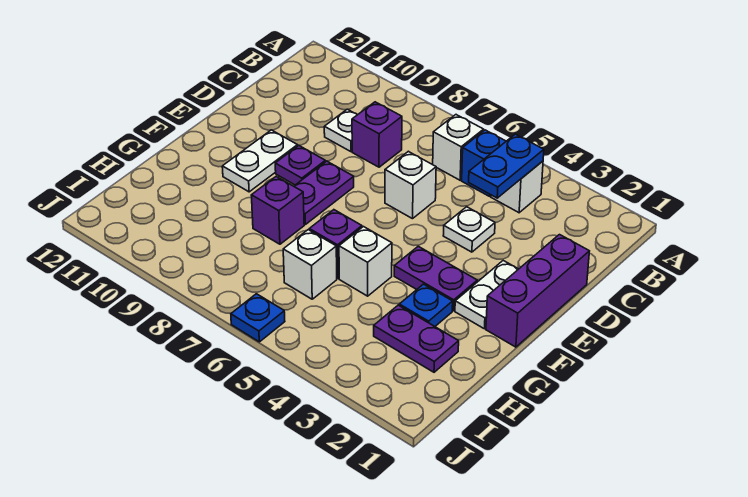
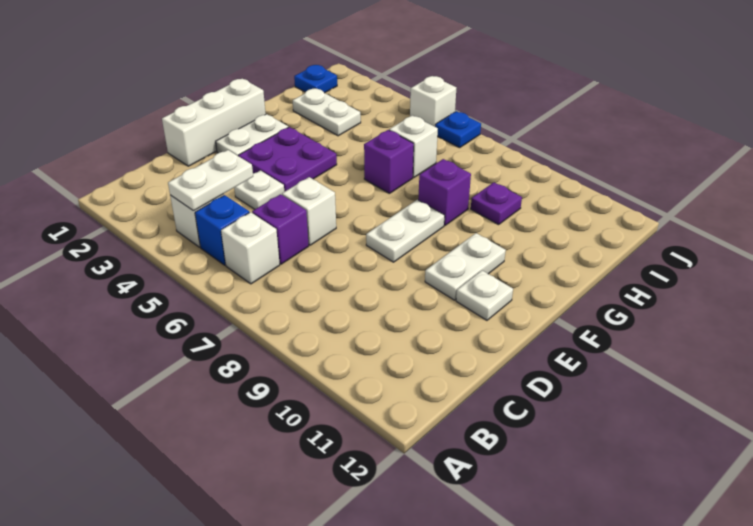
blue 1x2 plate [469,134,544,198] -> white 1x2 plate [168,150,253,211]
purple 1x1 brick [352,102,402,167] -> purple 1x1 brick moved to [252,194,309,264]
white 1x1 plate [324,109,357,152] -> white 1x1 plate moved to [456,270,513,320]
purple 1x3 brick [486,235,589,347] -> white 1x3 brick [162,79,266,166]
purple 1x2 plate [294,161,354,224] -> white 1x2 plate [366,200,445,262]
purple 1x1 plate [275,146,325,185] -> purple 1x1 plate moved to [471,182,522,225]
purple 1x2 plate [394,246,477,311] -> purple 2x2 plate [238,127,337,192]
blue 1x1 plate [399,284,453,326] -> blue 1x1 plate moved to [294,65,337,93]
white 1x1 brick [339,227,392,296] -> white 1x1 brick moved to [410,76,456,127]
purple 1x2 plate [374,305,459,372] -> white 1x2 plate [293,88,361,136]

